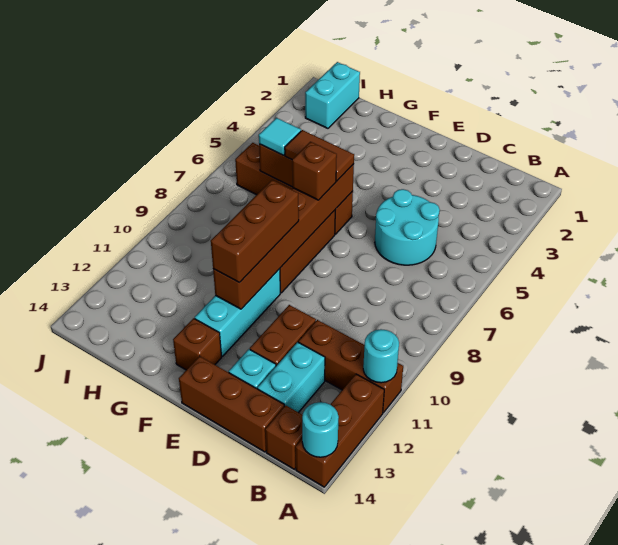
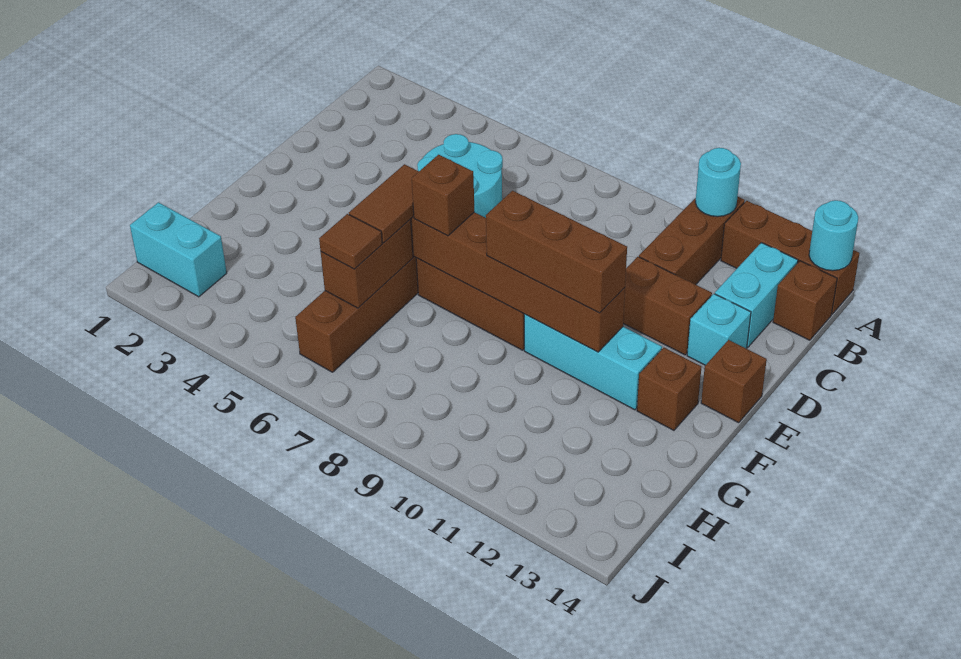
cyan 1x2 brick [257,342,325,413] -> cyan 1x2 brick turned to [715,243,798,348]
brown 1x3 brick [179,356,284,452] -> brown 1x1 brick [701,340,767,423]
cyan 1x1 tile [259,118,301,155] -> brown 1x1 tile [319,214,382,269]

